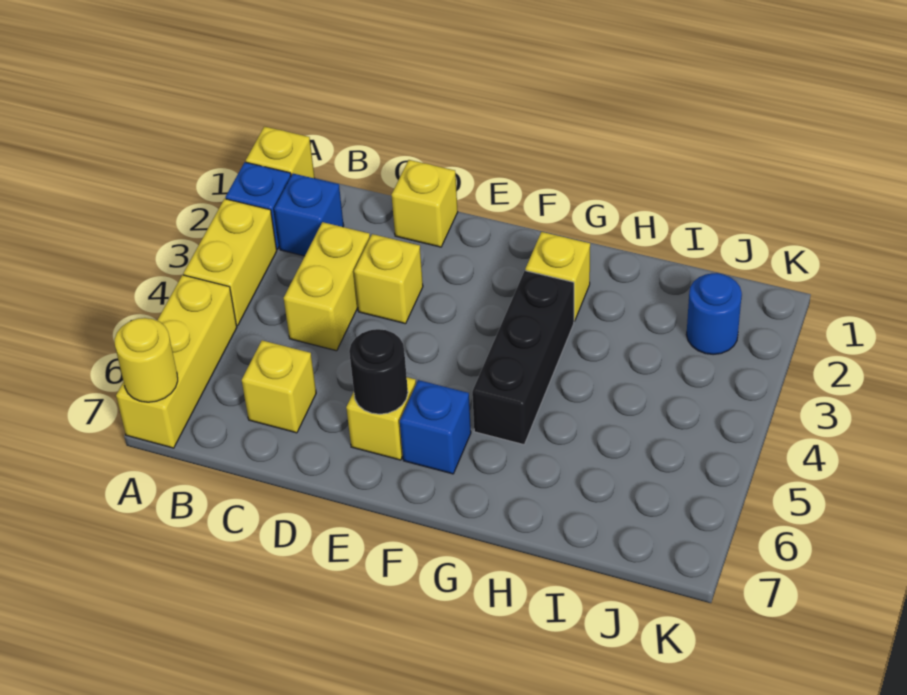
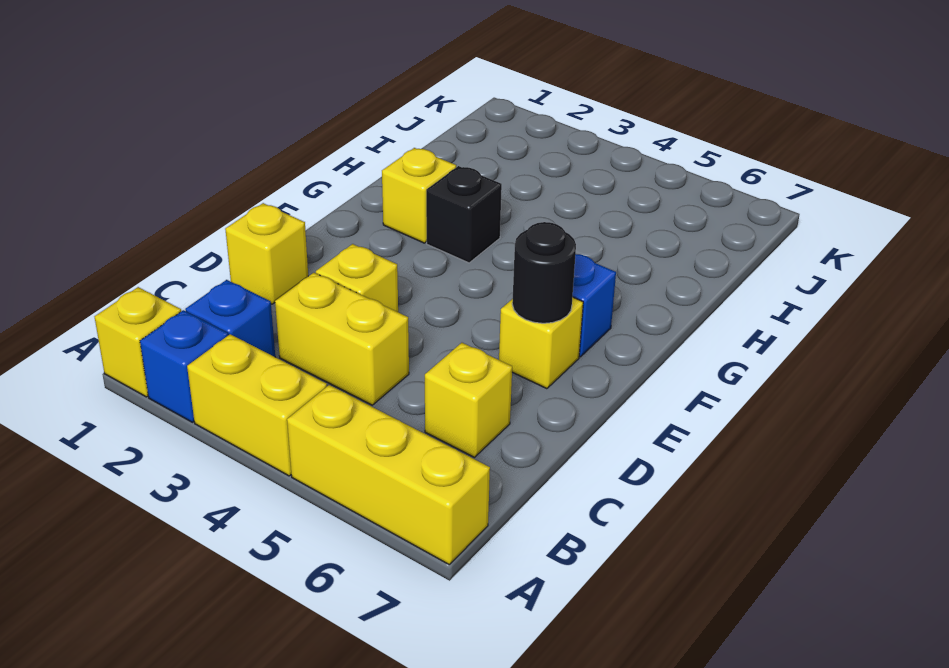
yellow 1x1 round brick [115,318,178,402] -> none
black 1x3 brick [472,271,574,445] -> black 1x1 brick [426,166,502,263]
blue 1x1 round brick [687,273,742,355] -> none

